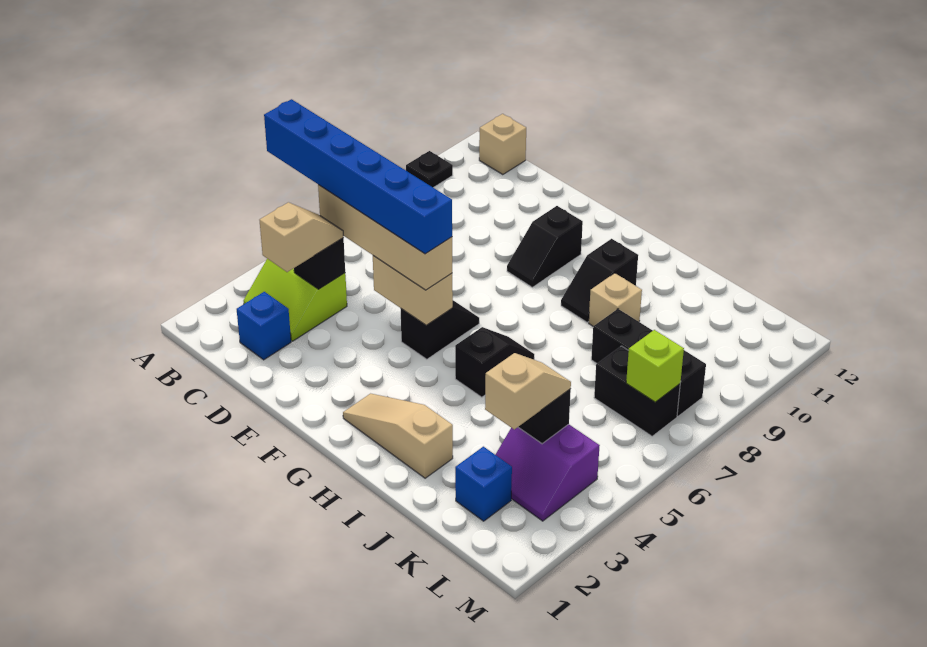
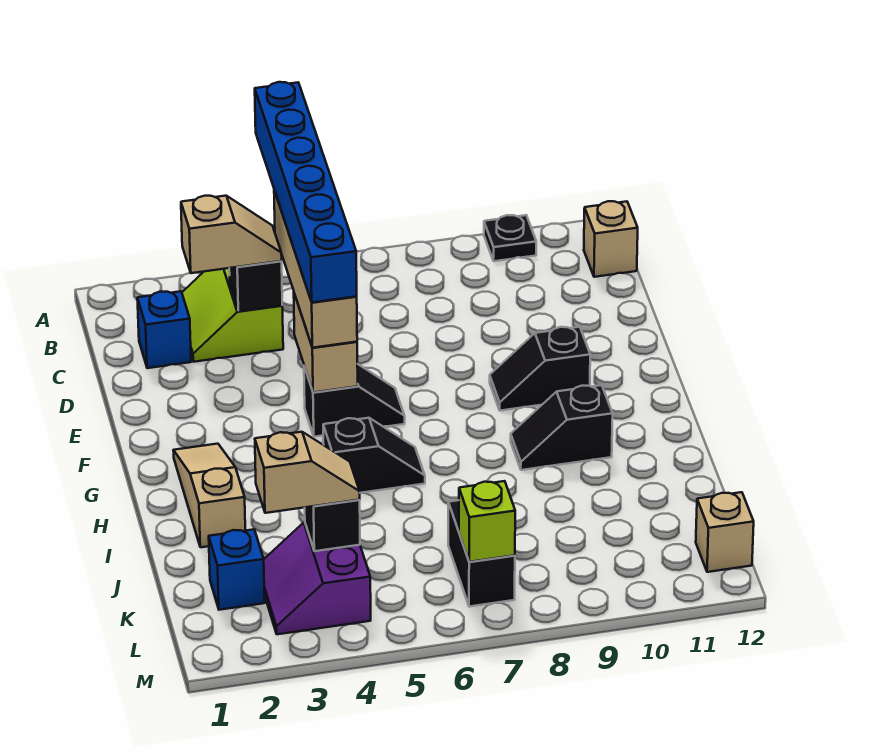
tan 1x1 brick [589,273,642,326] -> tan 1x1 brick moved to [696,492,754,572]
black 1x3 brick [591,309,706,416] -> none

